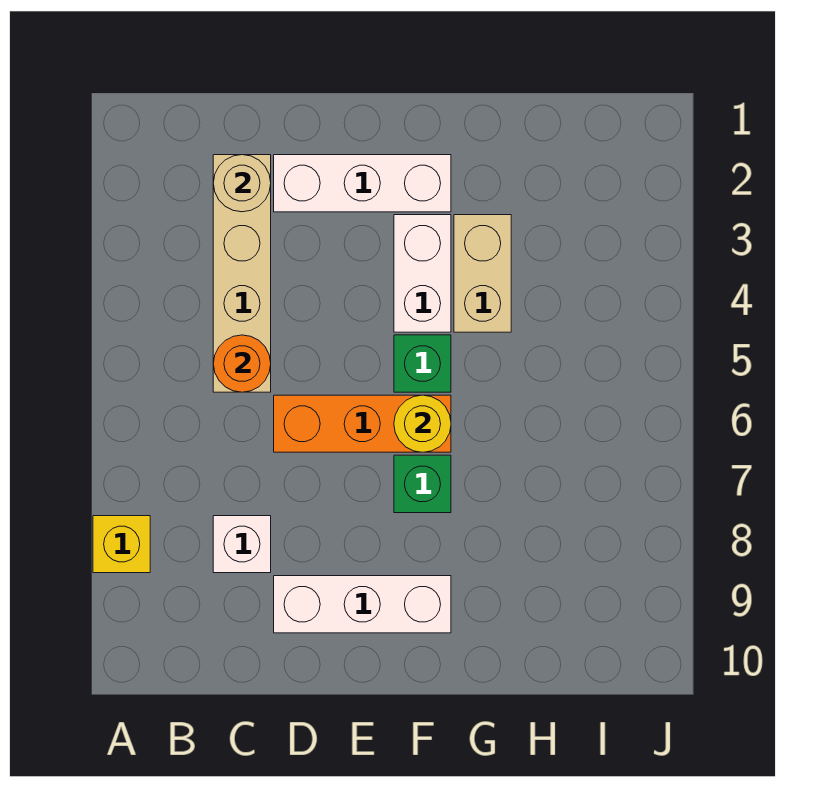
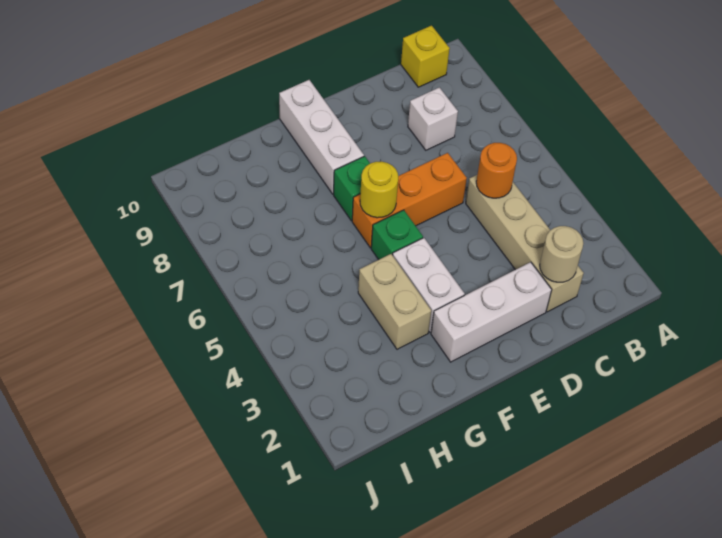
yellow 1x1 brick [93,516,150,573] -> yellow 1x1 brick moved to [401,26,450,87]
white 1x3 brick [274,576,451,633] -> white 1x3 brick turned to [279,80,364,194]

